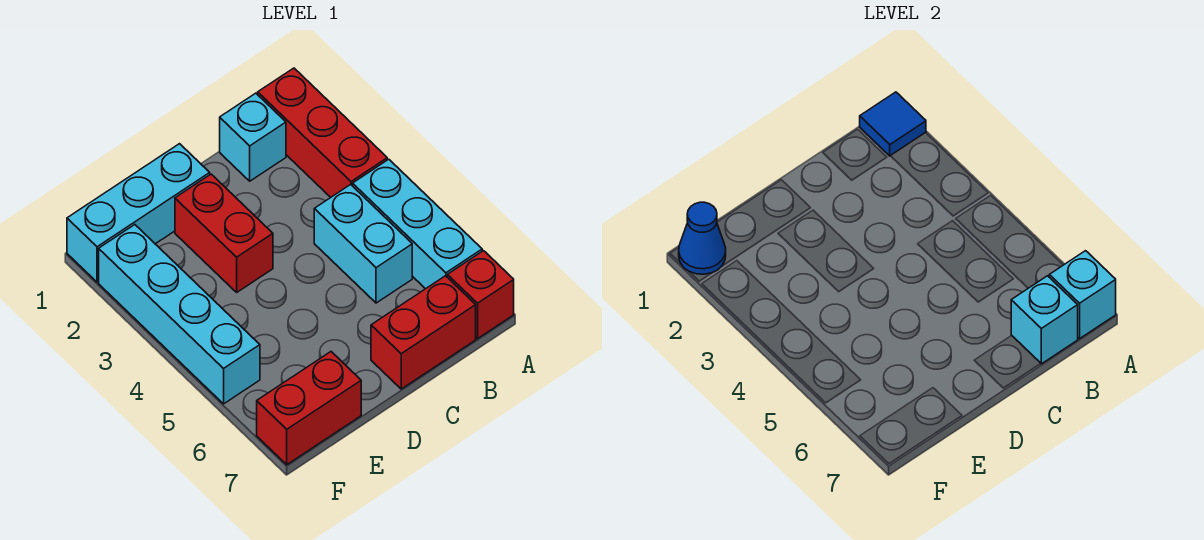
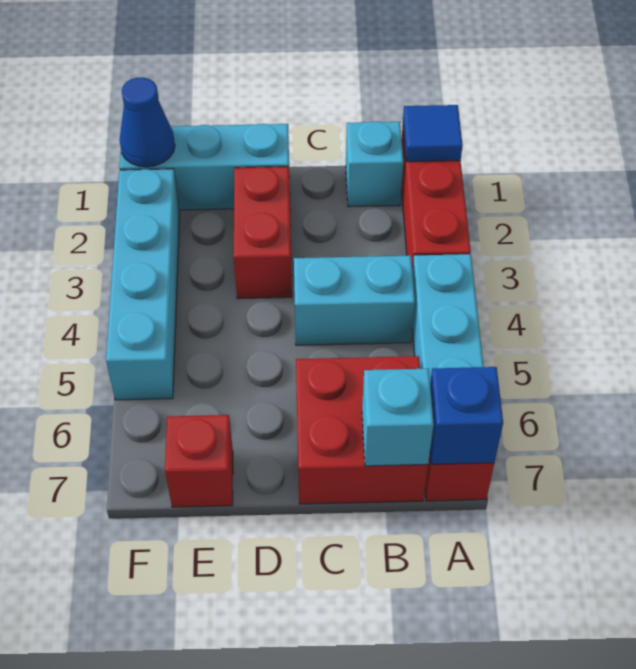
cyan 1x1 brick [1049,251,1116,339] -> blue 1x1 brick [430,367,503,464]
cyan 1x2 brick [314,185,412,303] -> cyan 1x2 brick turned to [294,256,415,345]
red 1x2 brick [371,276,476,389] -> red 2x2 brick [296,356,428,504]
red 1x2 brick [257,352,361,465] -> red 1x1 brick [165,415,233,507]

